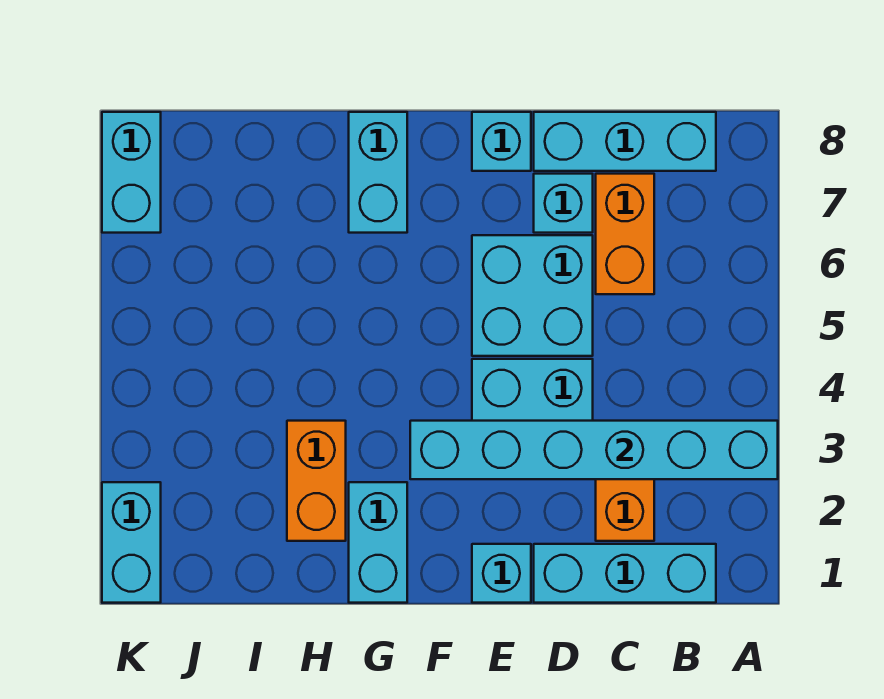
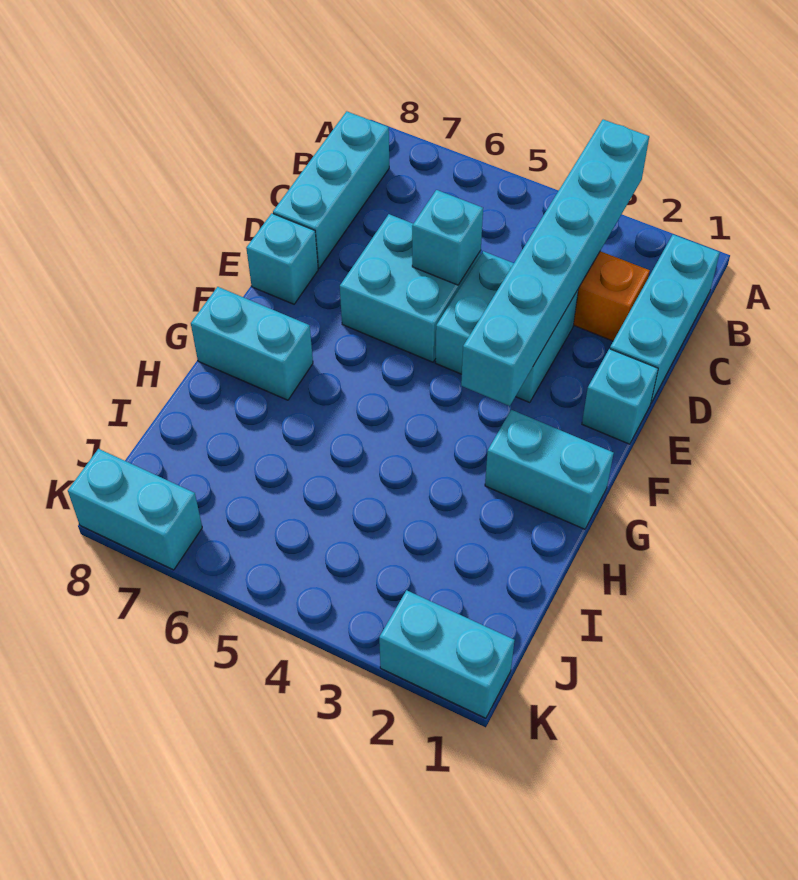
orange 1x2 brick [596,174,654,294] -> none
cyan 1x1 brick [534,174,593,233] -> cyan 1x1 brick moved to [412,190,483,285]
orange 1x2 brick [287,421,346,541] -> none

